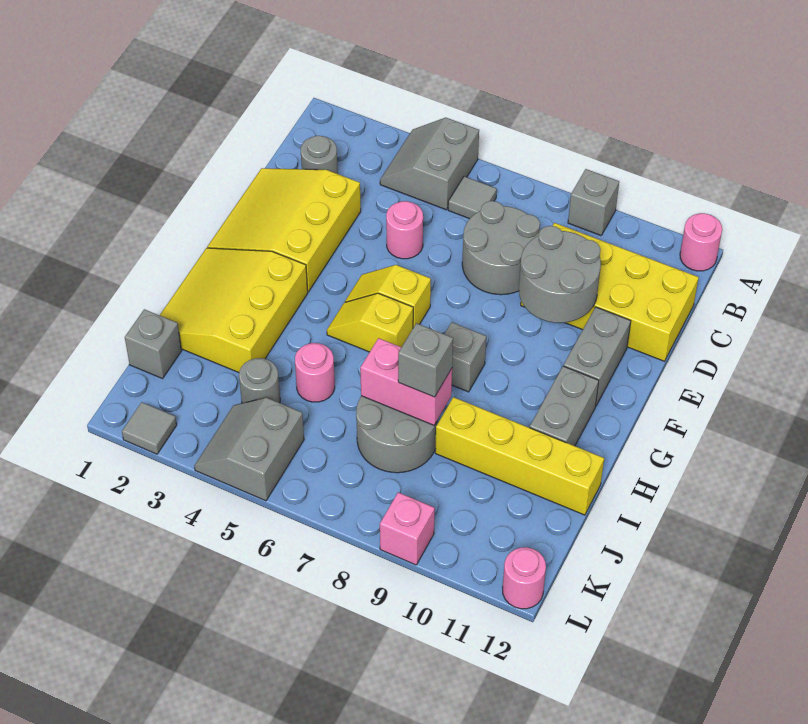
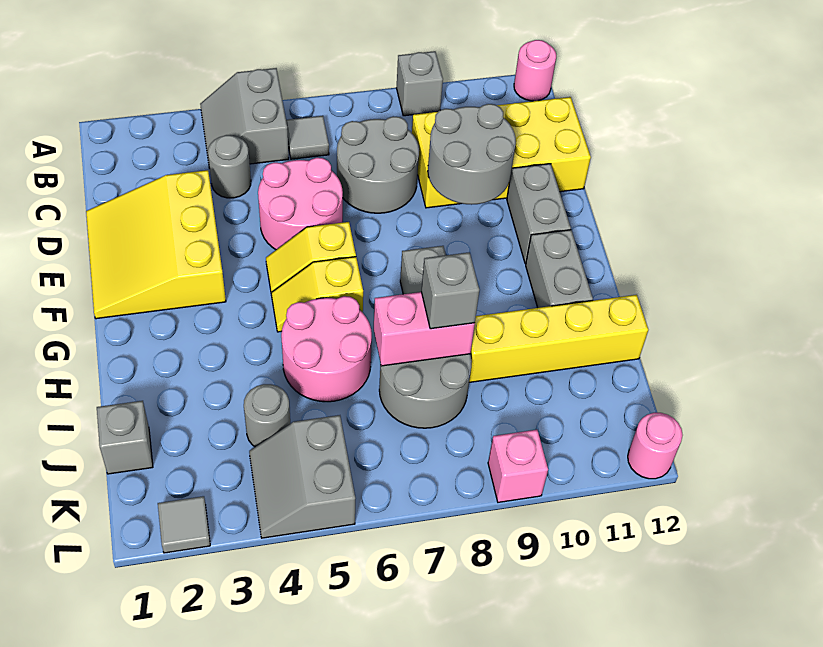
grey 1x1 round brick [301,136,338,174] -> grey 1x1 round brick moved to [208,135,251,198]
pink 1x1 round brick [386,201,423,259] -> pink 2x2 round brick [258,158,343,250]
yellow 3x3 slope [160,248,308,373] -> none
pink 1x1 round brick [295,343,335,402] -> pink 2x2 round brick [281,296,372,402]

